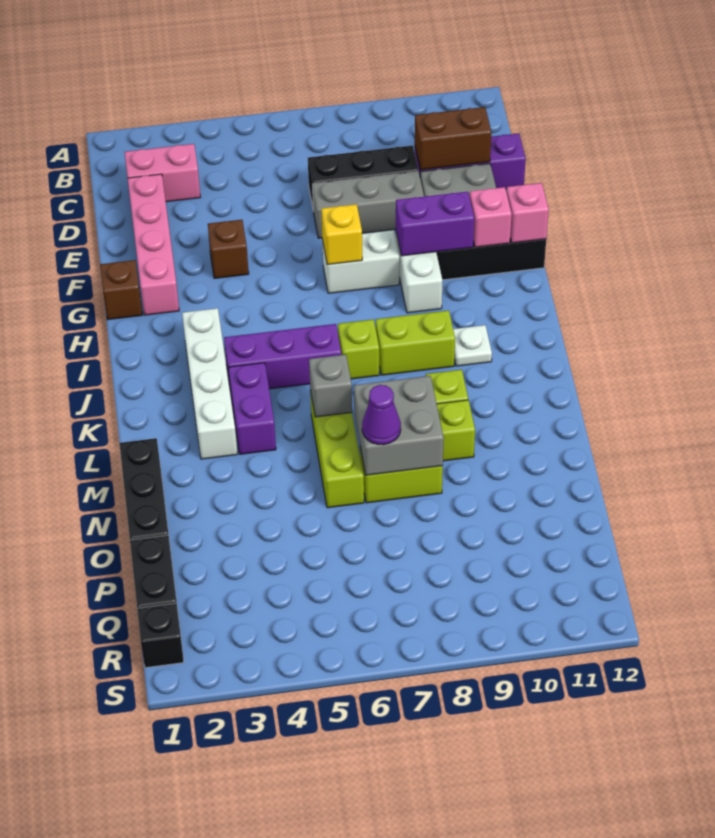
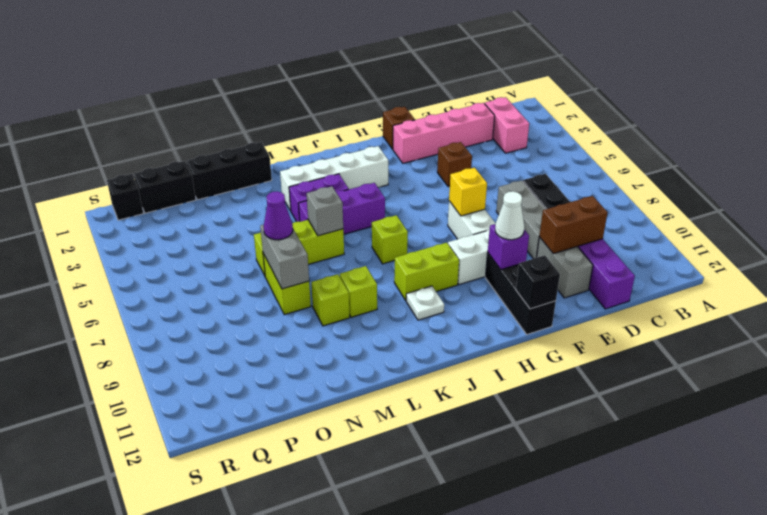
brown 1x2 brick [415,107,491,170] -> brown 1x2 brick turned to [539,196,608,254]
purple 1x2 brick [396,191,474,256] -> purple 1x1 brick [488,224,529,269]
none -> white 1x1 cone [495,191,524,240]
pink 1x1 brick [470,187,512,247] -> none
pink 1x1 brick [507,183,549,243] -> black 1x1 brick [516,255,560,309]
purple 1x3 brick [224,324,341,389] -> purple 1x3 brick turned to [298,183,385,234]
lime 1x2 brick [376,310,455,375] -> lime 1x2 brick turned to [394,243,459,300]
grey 2x2 brick [354,376,444,475] -> grey 1x2 brick [260,225,309,289]

